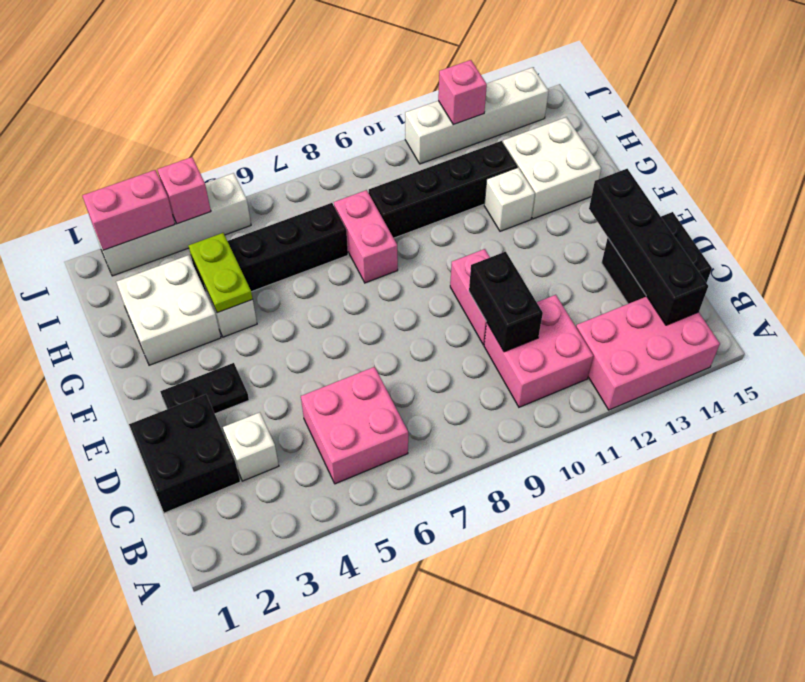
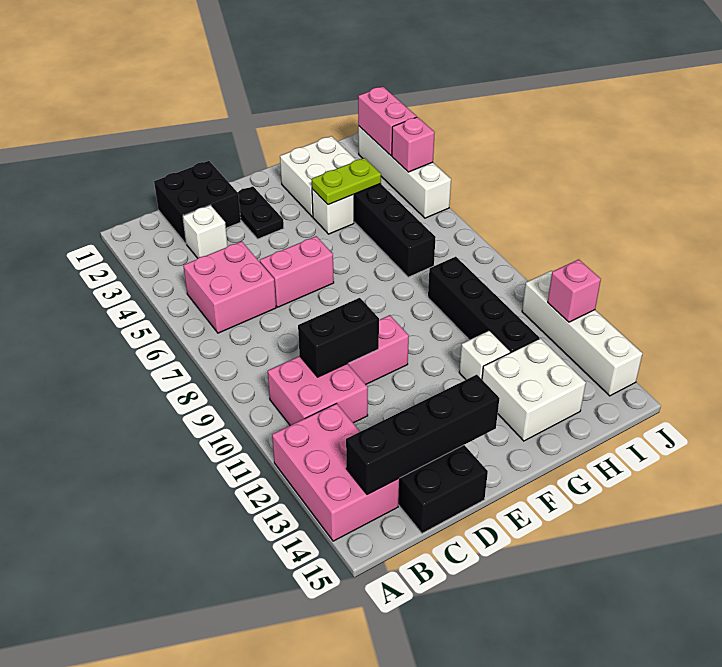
pink 1x2 brick [334,190,398,283] -> pink 1x2 brick moved to [260,236,334,307]

